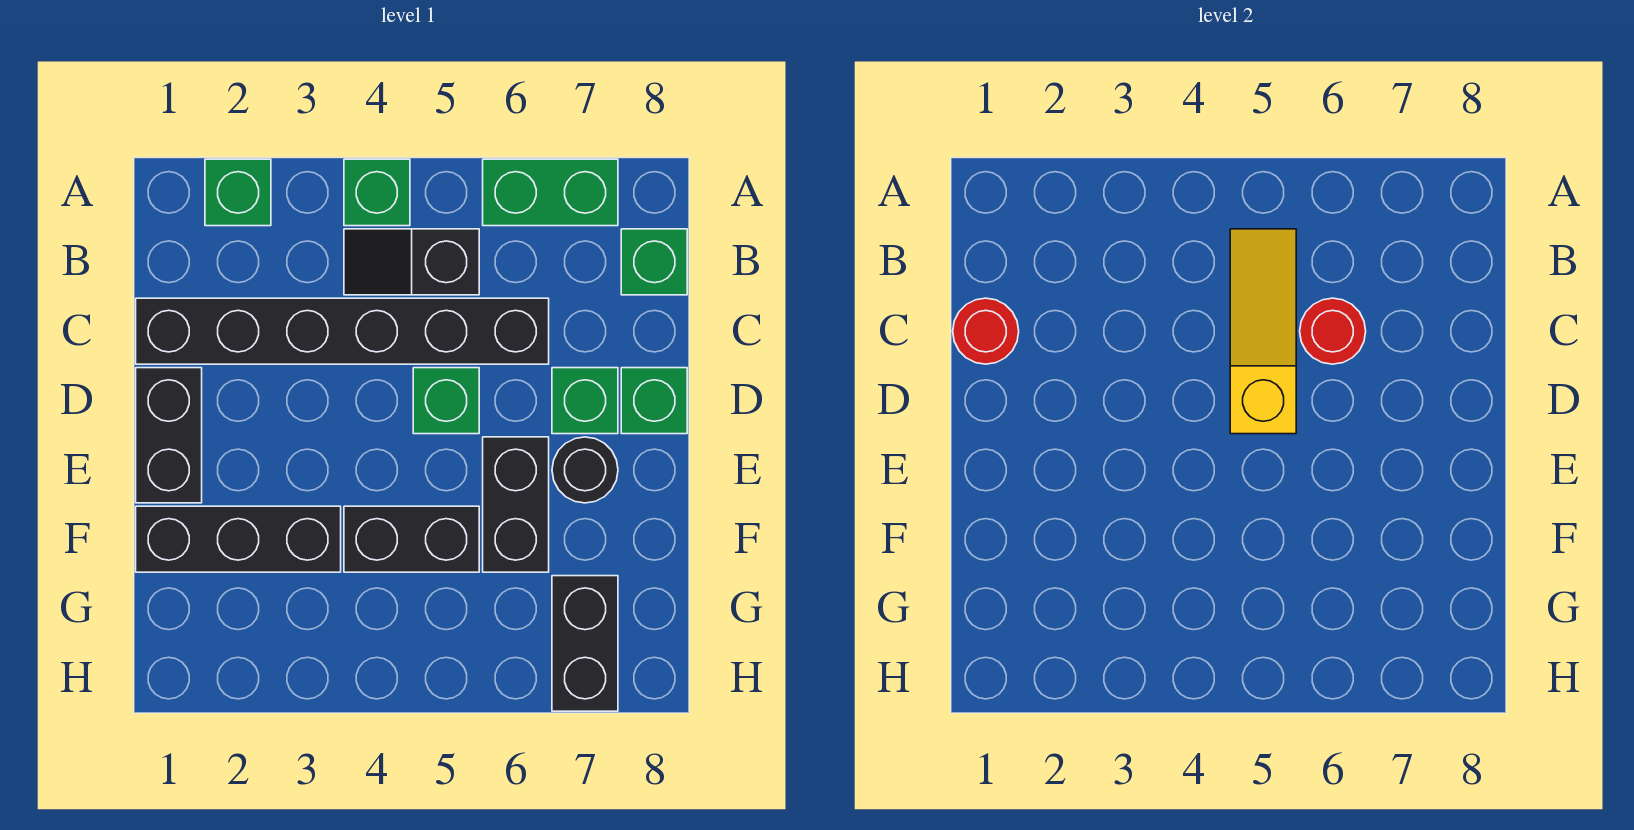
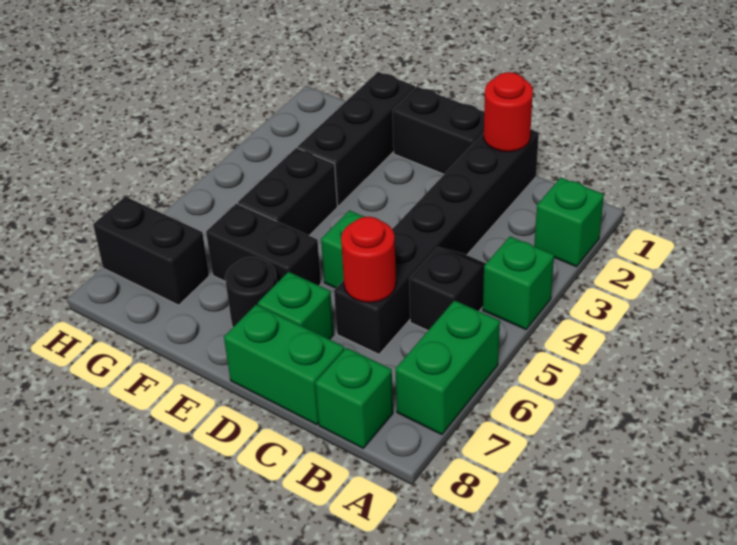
yellow 1x3 slope [1230,229,1296,434] -> none
green 1x1 brick [621,368,687,434] -> green 1x2 brick [224,305,344,425]

